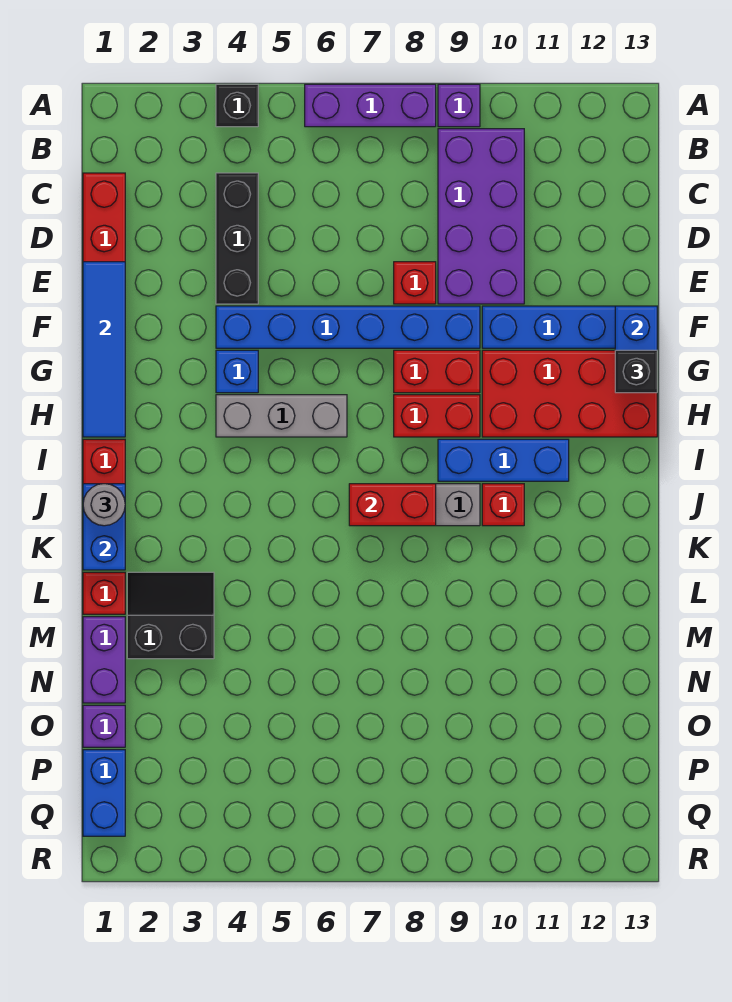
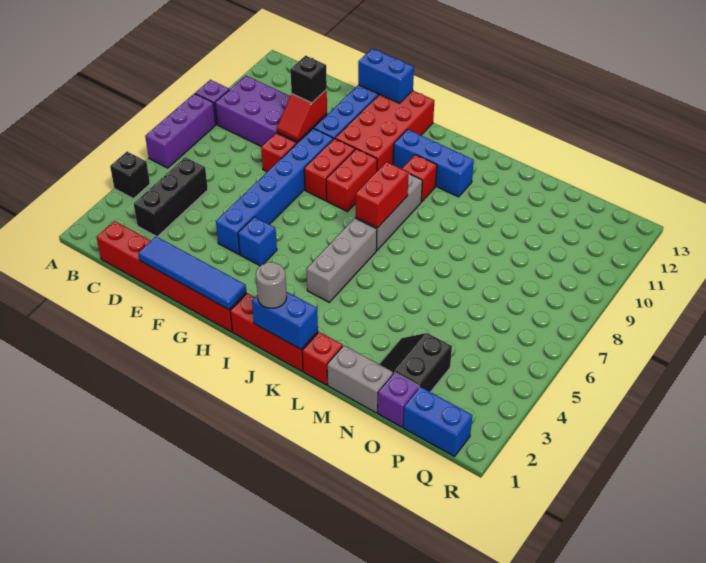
black 1x3 brick [216,173,258,304] -> black 1x3 brick turned to [134,157,208,237]
none -> red 1x2 slope [277,90,327,141]
black 1x1 brick [615,350,657,393] -> black 1x1 brick moved to [290,56,327,103]
grey 1x3 brick [216,395,347,437] -> grey 1x3 brick moved to [307,218,377,302]
blue 1x3 brick [438,439,569,481] -> blue 1x3 brick turned to [393,129,474,197]
black 2x2 slope [127,572,214,659] -> black 2x2 slope moved to [379,333,452,392]
purple 1x2 brick [83,617,125,703] -> grey 1x2 brick [327,346,393,413]

